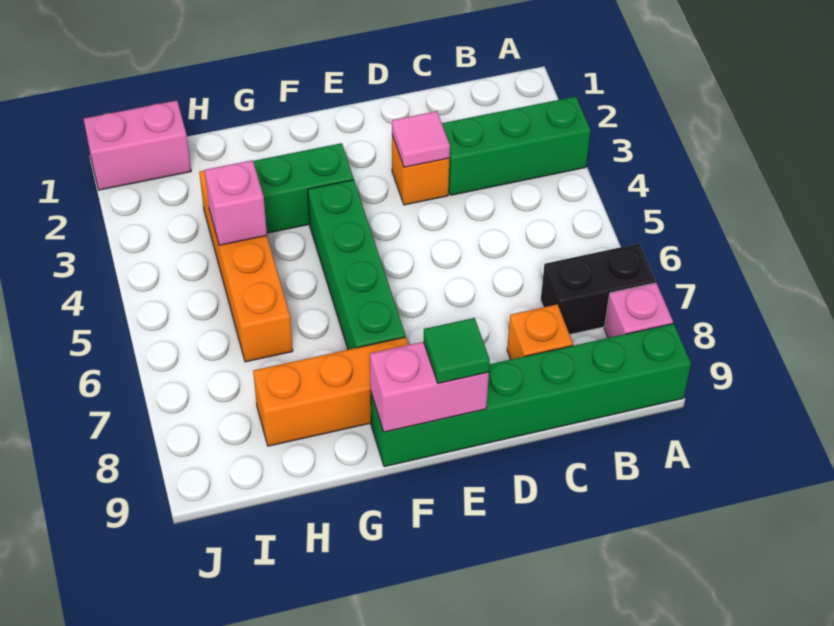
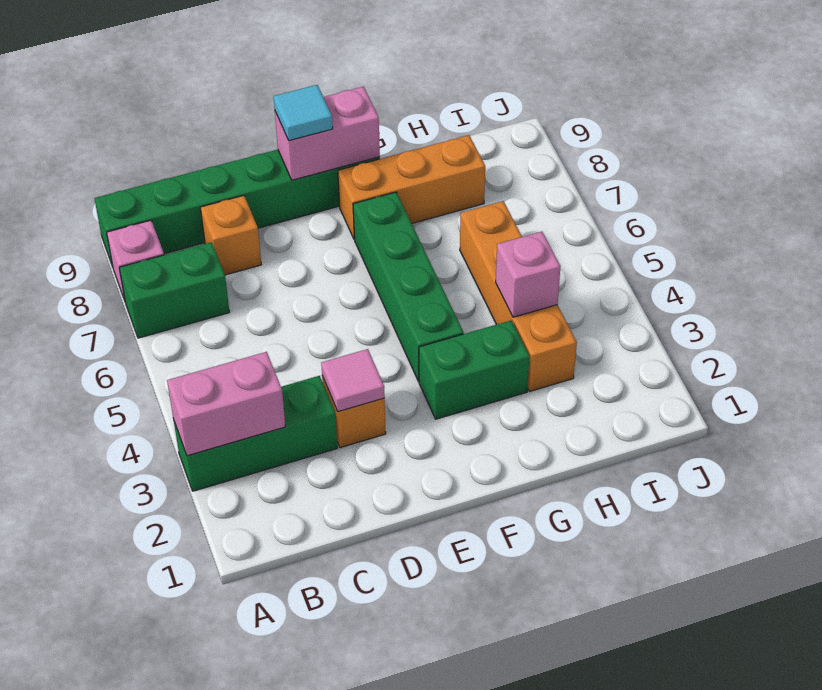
black 1x2 brick [541,244,656,334] -> green 1x2 brick [119,242,229,338]
green 1x1 tile [424,318,490,383] -> cyan 1x1 tile [274,85,333,141]
pink 1x2 brick [84,100,191,190] -> pink 1x2 brick moved to [167,352,285,456]

